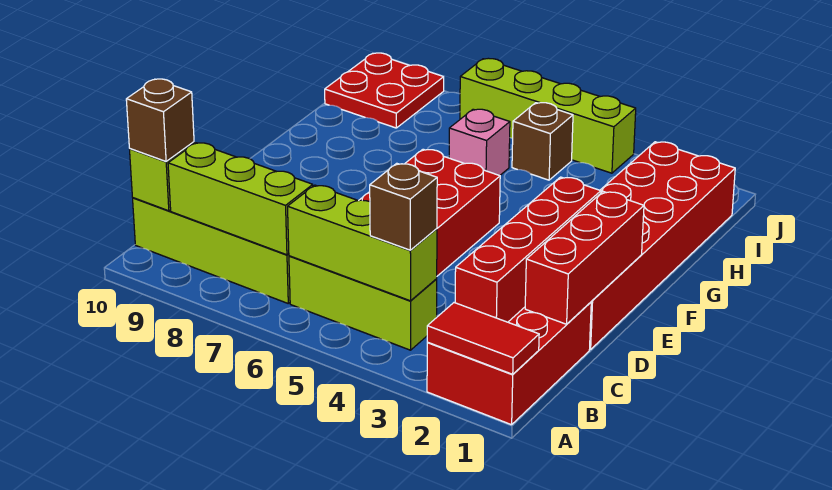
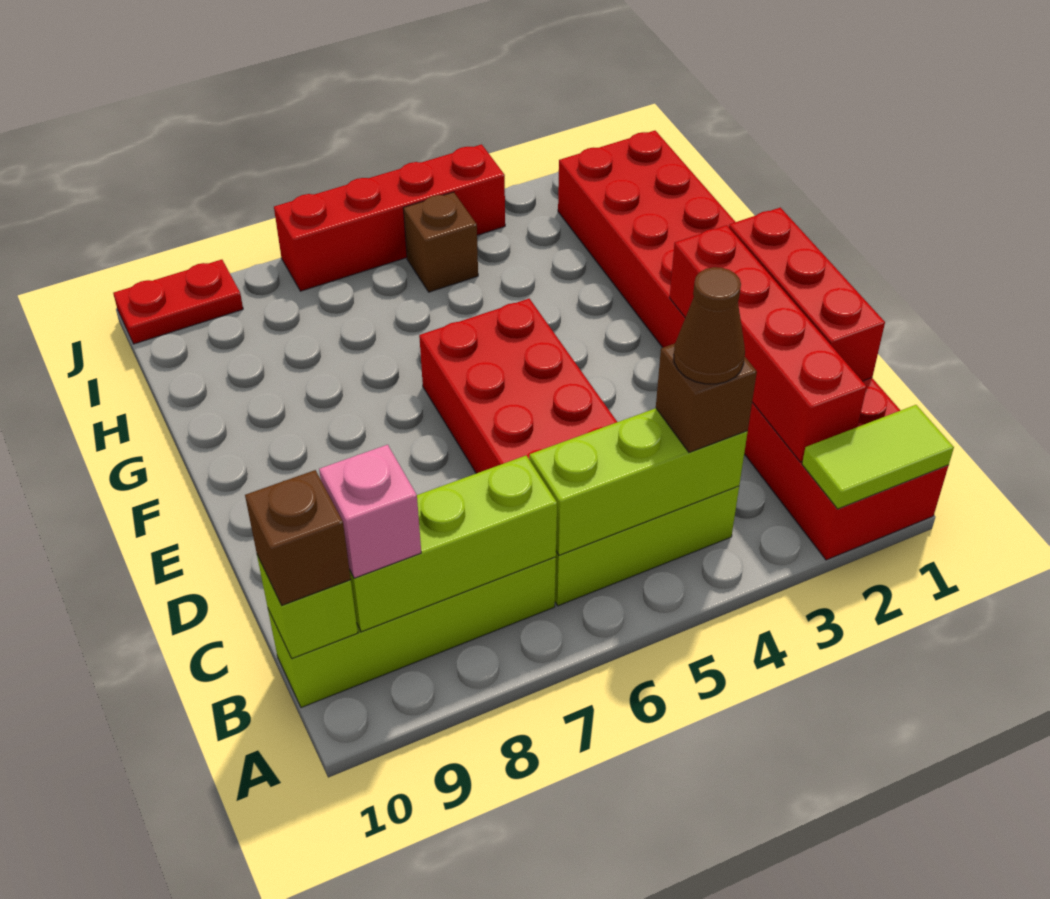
red 1x2 tile [427,303,539,374] -> lime 1x2 tile [802,405,954,509]
none -> brown 1x1 cone [674,267,745,384]
pink 1x1 brick [449,109,510,176] -> pink 1x1 brick moved to [319,445,421,578]
red 2x2 plate [325,53,444,128] -> red 1x2 plate [113,260,243,344]
lime 1x4 brick [460,58,636,173] -> red 1x4 brick [274,144,505,291]

